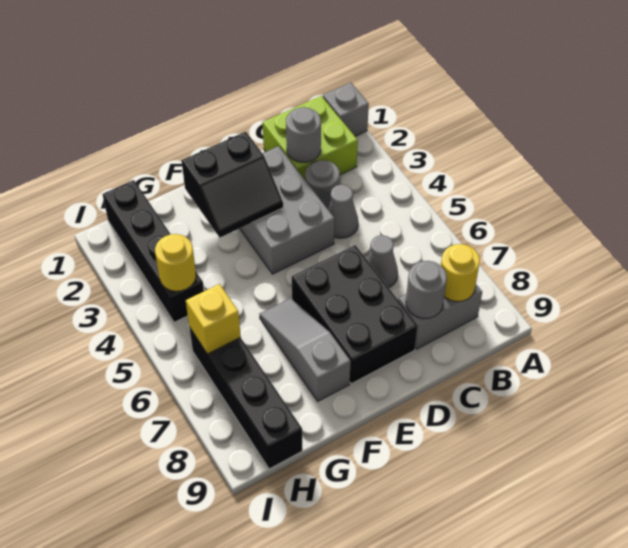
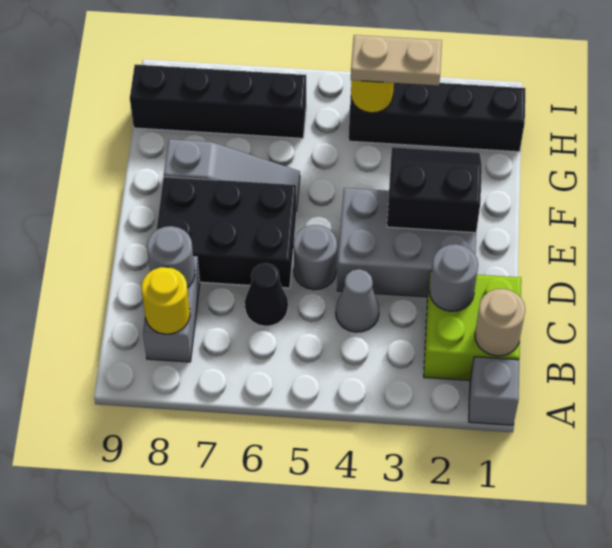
none -> tan 1x1 round brick [475,289,525,356]
grey 1x1 round brick [305,160,340,208] -> grey 1x1 round brick moved to [293,225,337,290]
grey 1x1 cone [367,235,398,288] -> black 1x1 cone [245,263,288,326]
black 2x2 slope [182,132,283,237] -> black 2x2 slope turned to [387,147,482,233]
none -> tan 1x2 plate [351,35,442,86]
yellow 1x1 brick [186,284,241,354] -> none

